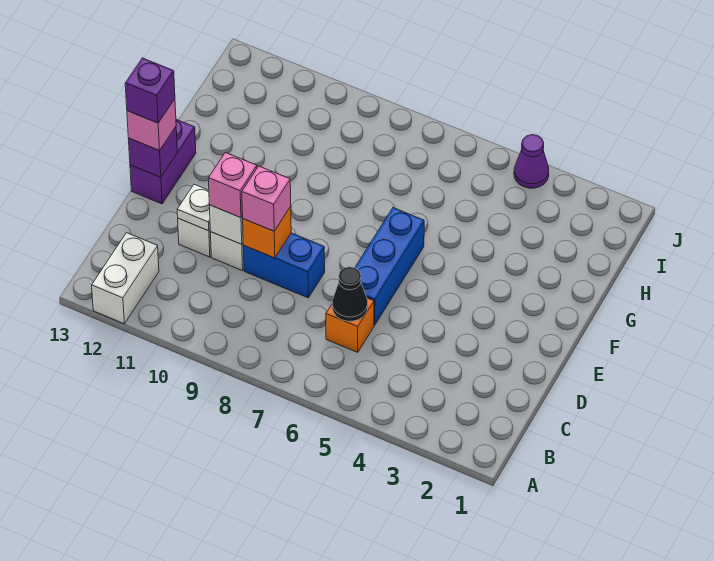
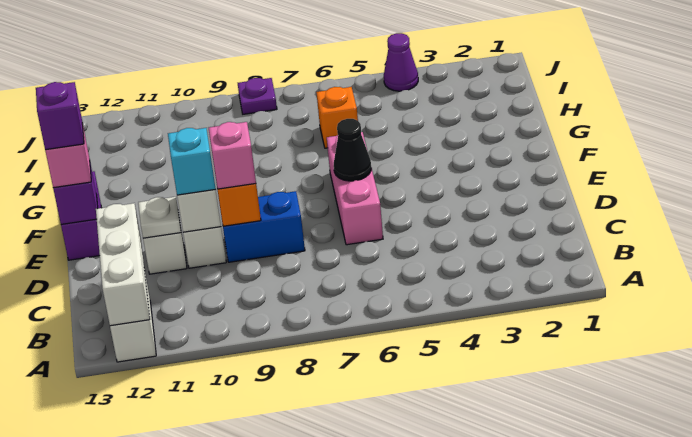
none -> white 1x3 brick [96,203,150,326]
orange 1x1 brick [326,298,374,352] -> orange 1x1 brick moved to [316,87,358,148]
black 1x1 cone [332,267,368,321] -> black 1x1 cone moved to [334,119,371,181]
blue 1x3 brick [355,208,424,325] -> pink 1x3 brick [327,132,383,245]
pink 1x1 brick [208,153,257,218] -> cyan 1x1 brick [168,128,216,195]
none -> purple 1x1 plate [238,78,277,114]

